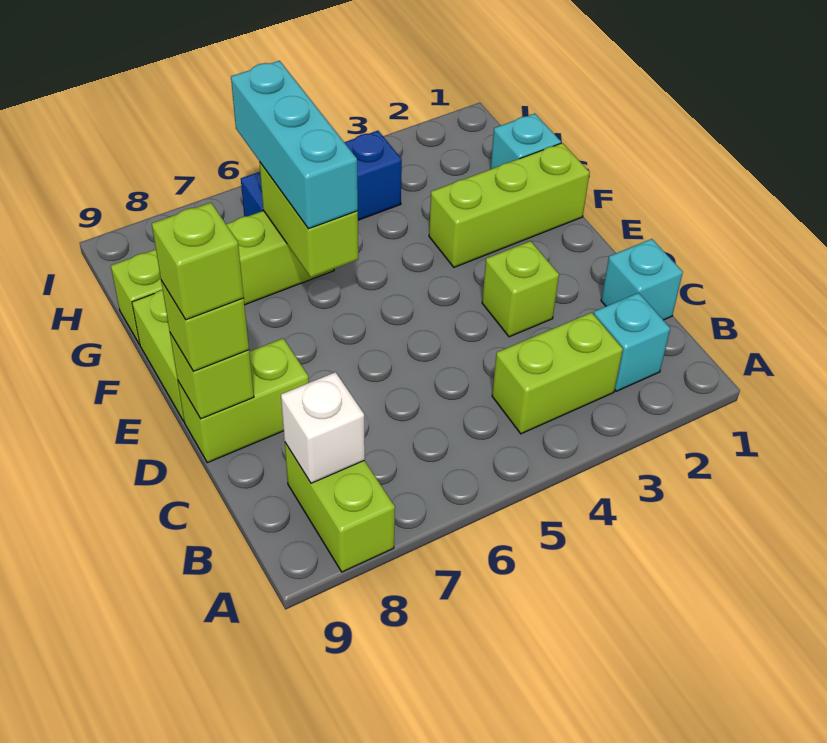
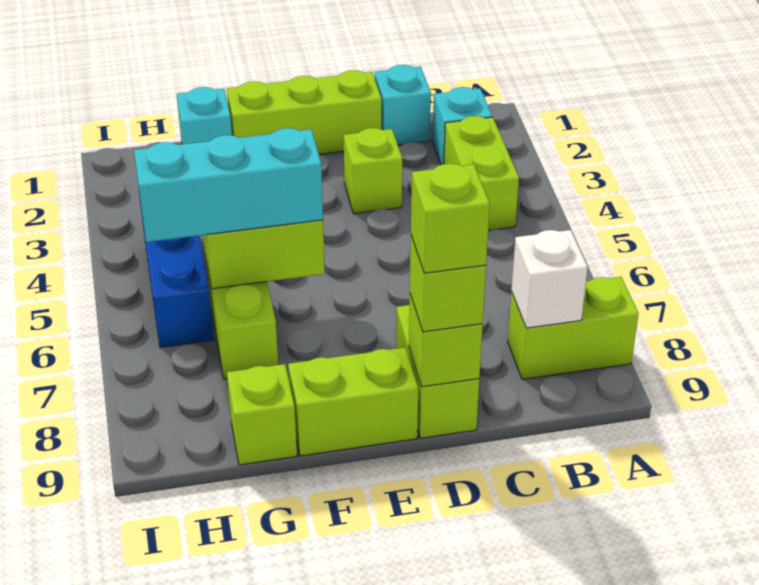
lime 1x3 brick [429,143,590,267] -> lime 1x3 brick turned to [227,70,381,154]

